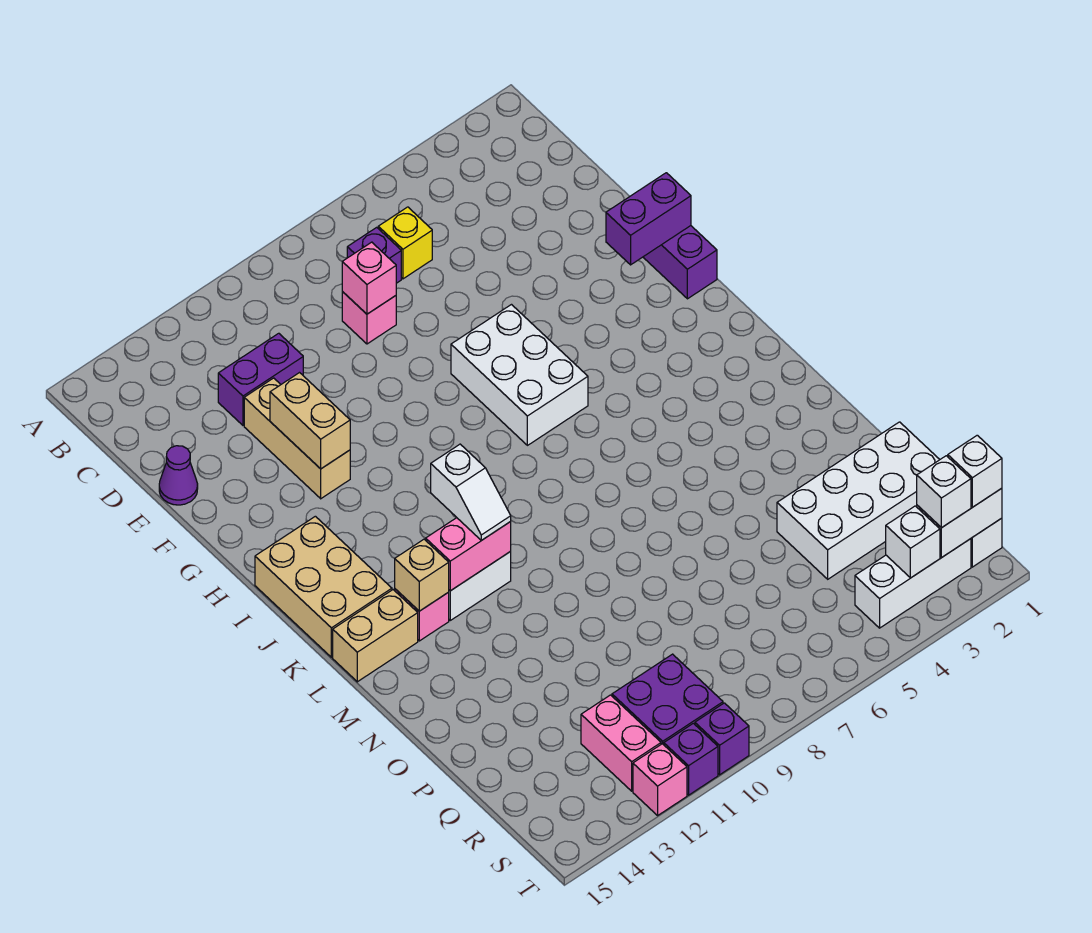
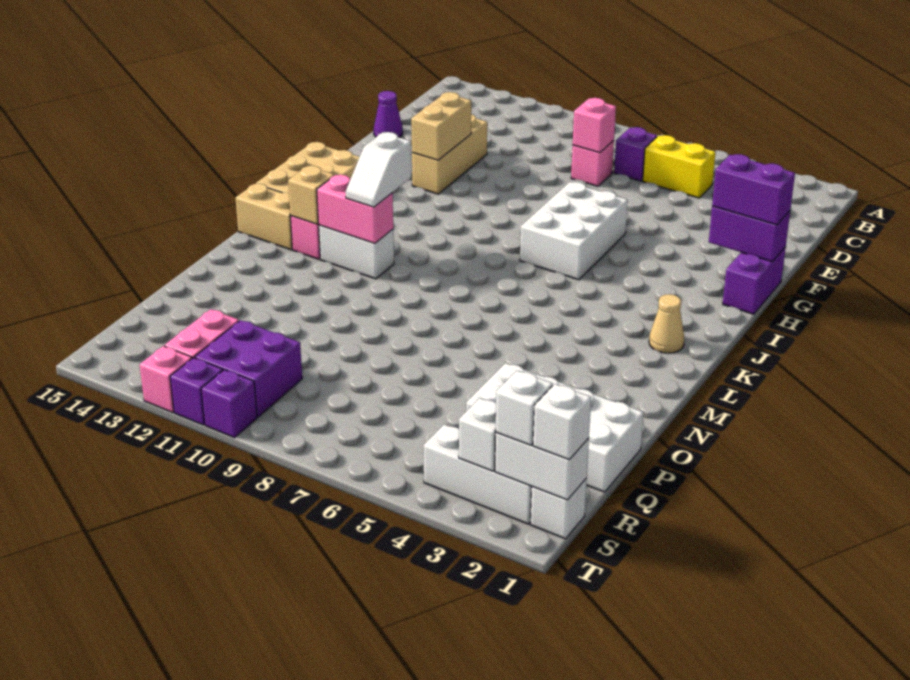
yellow 1x1 brick [378,207,432,279] -> yellow 1x2 brick [643,135,715,198]
purple 1x2 brick [218,333,303,425] -> purple 1x2 brick moved to [712,154,795,225]
none -> tan 1x1 cone [649,294,684,353]

